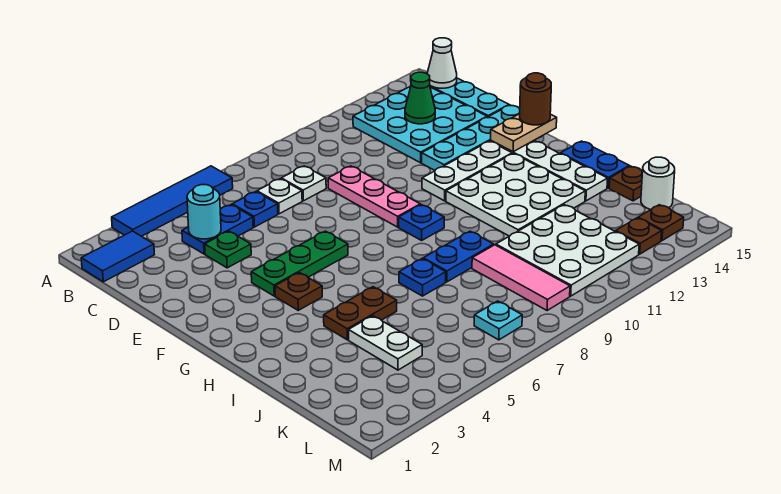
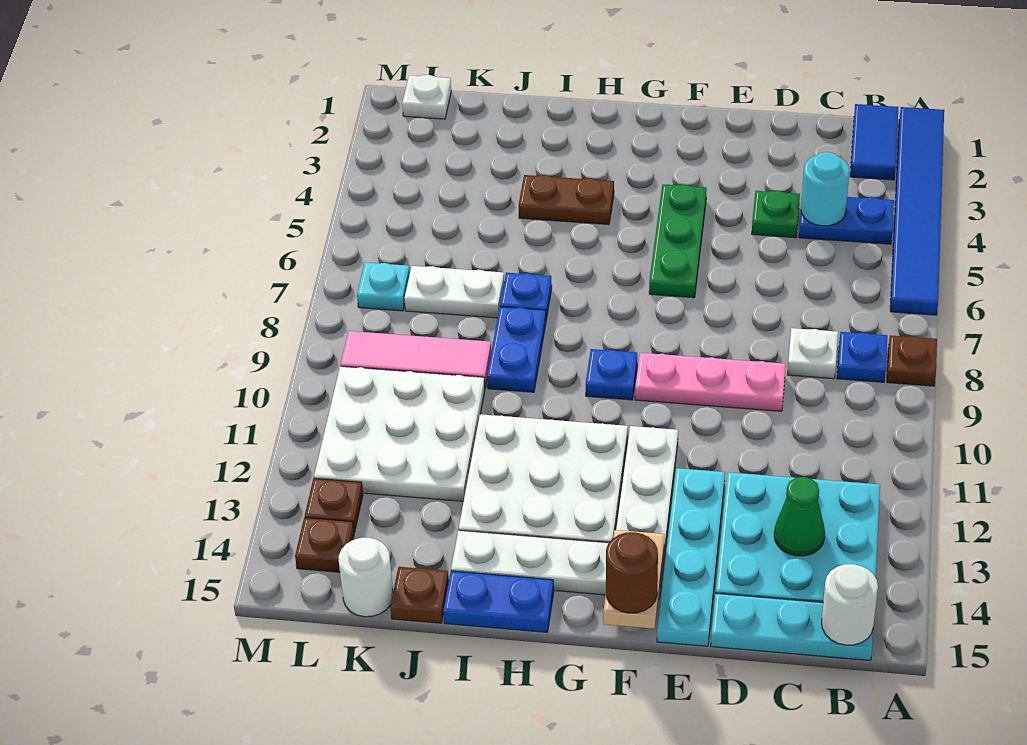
blue 1x4 tile [112,166,233,236] -> blue 1x6 tile [890,107,944,315]
white 1x1 cone [427,38,457,88] -> white 1x1 round brick [822,564,878,645]
blue 1x2 plate [182,205,253,254] -> blue 1x2 plate turned to [799,197,894,244]
blue 1x1 plate [232,192,278,227] -> blue 1x1 plate moved to [837,332,887,382]
white 1x1 plate [257,179,302,214] -> white 1x1 plate moved to [402,75,451,119]
brown 1x1 plate [275,272,322,310] -> brown 1x1 plate moved to [887,335,937,386]
brown 1x2 plate [324,287,397,340] -> brown 1x2 plate turned to [519,175,614,225]
white 1x2 plate [349,316,422,370] -> white 1x2 plate moved to [404,266,504,318]

